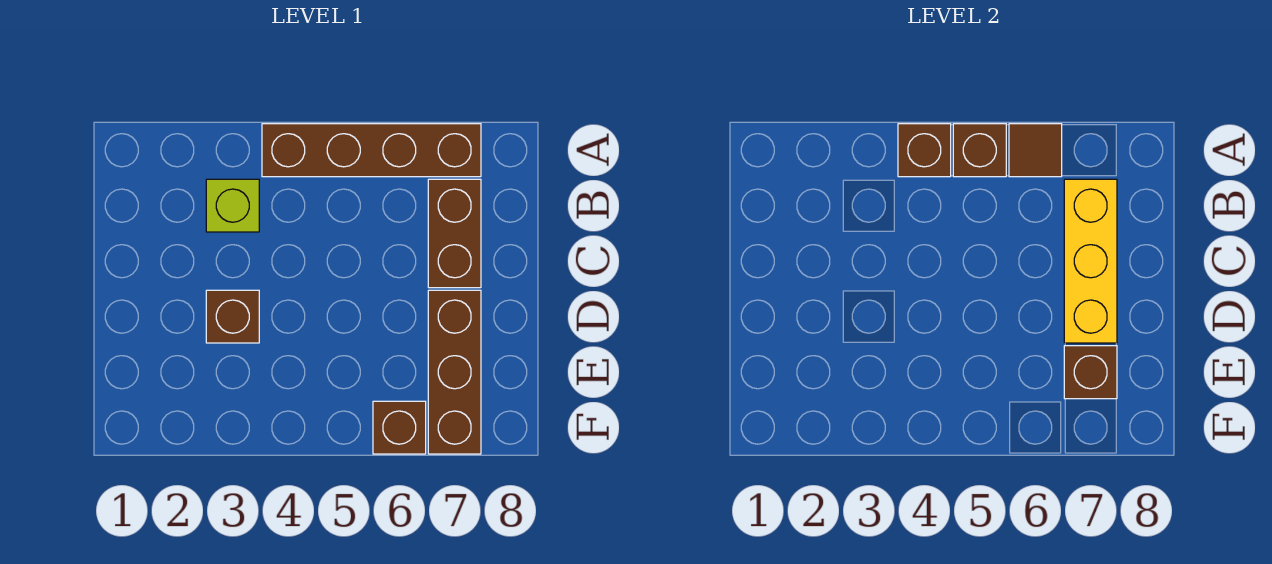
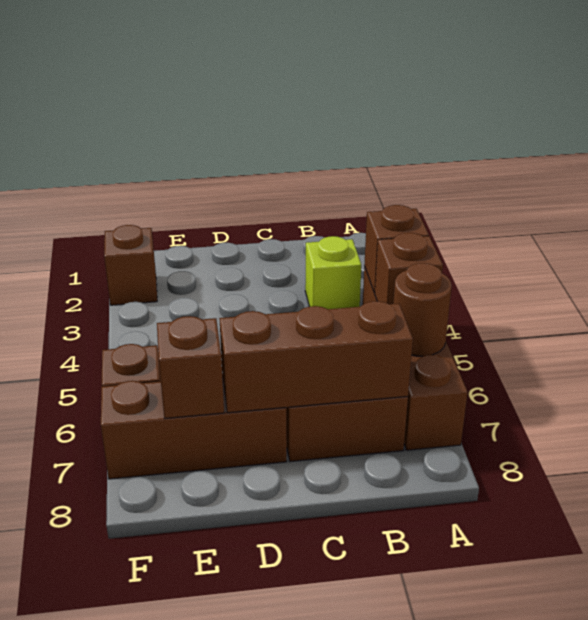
brown 1x1 tile [1009,124,1062,177] -> brown 1x1 round brick [393,263,452,356]
yellow 1x3 brick [1064,179,1117,343] -> brown 1x3 brick [219,301,413,413]
brown 1x1 brick [206,290,259,343] -> brown 1x1 brick moved to [104,225,157,305]

